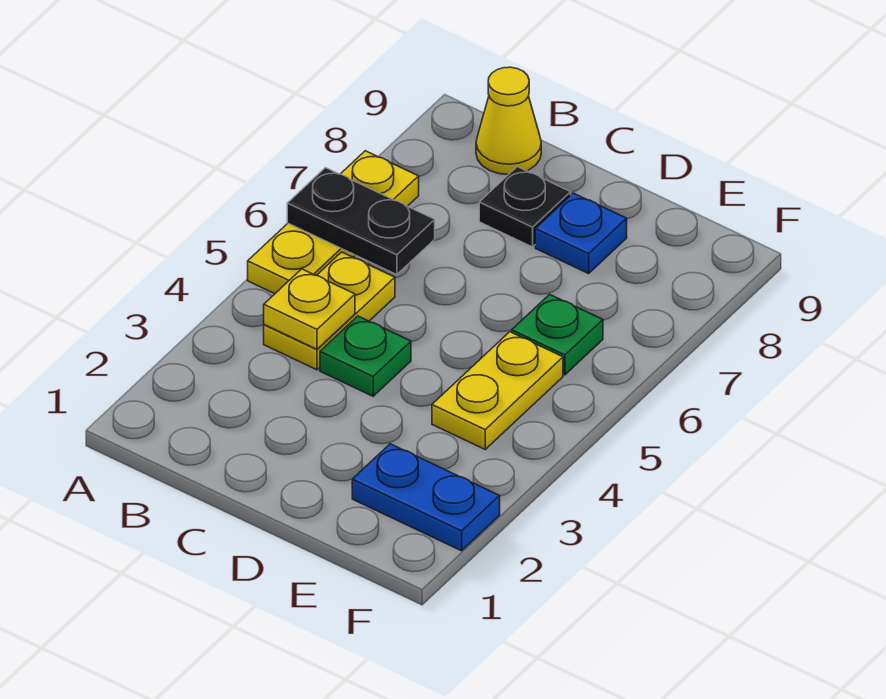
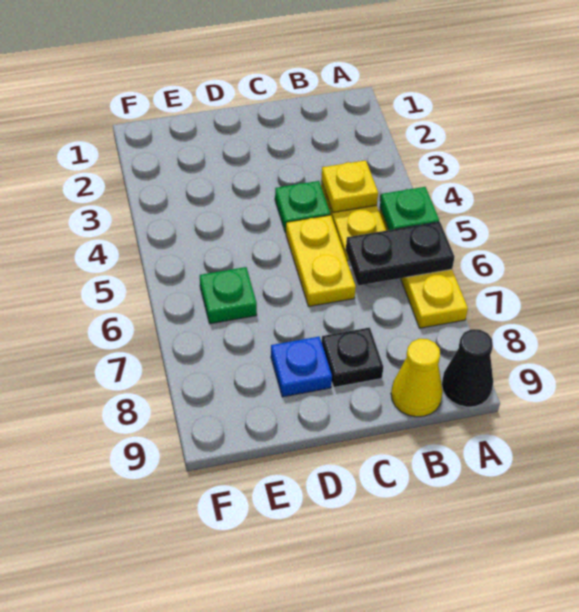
none -> green 1x1 plate [380,187,439,230]
none -> black 1x1 cone [442,329,493,407]
blue 1x2 plate [352,444,500,551] -> none
yellow 1x2 plate [432,332,563,449] -> yellow 1x2 plate moved to [286,215,356,307]

